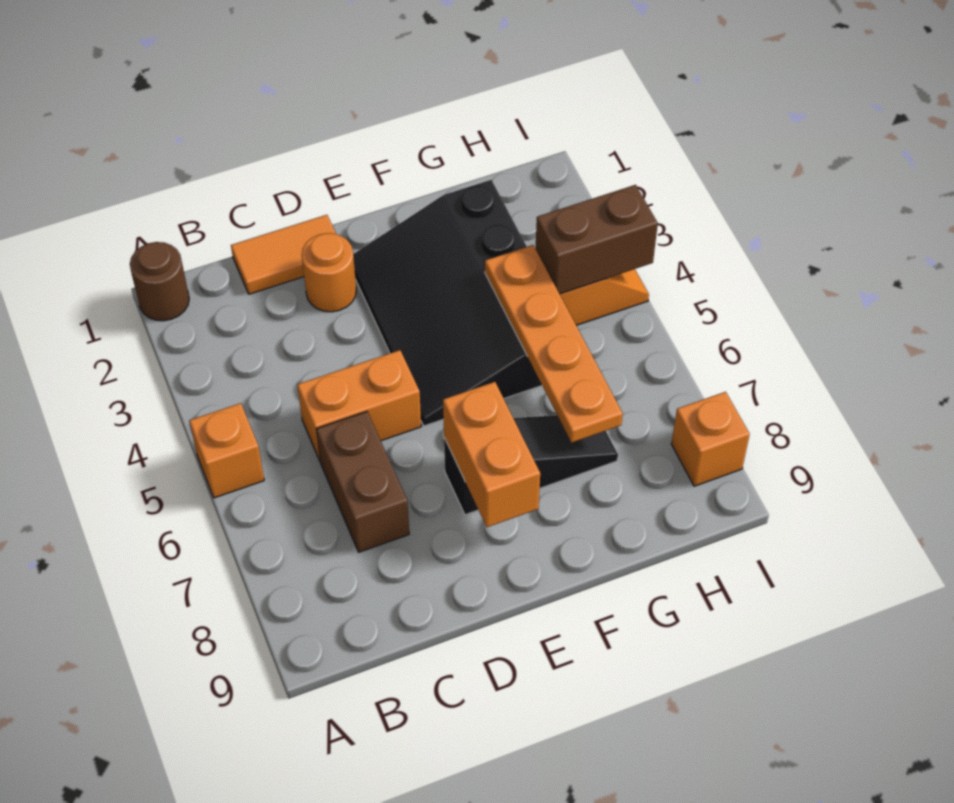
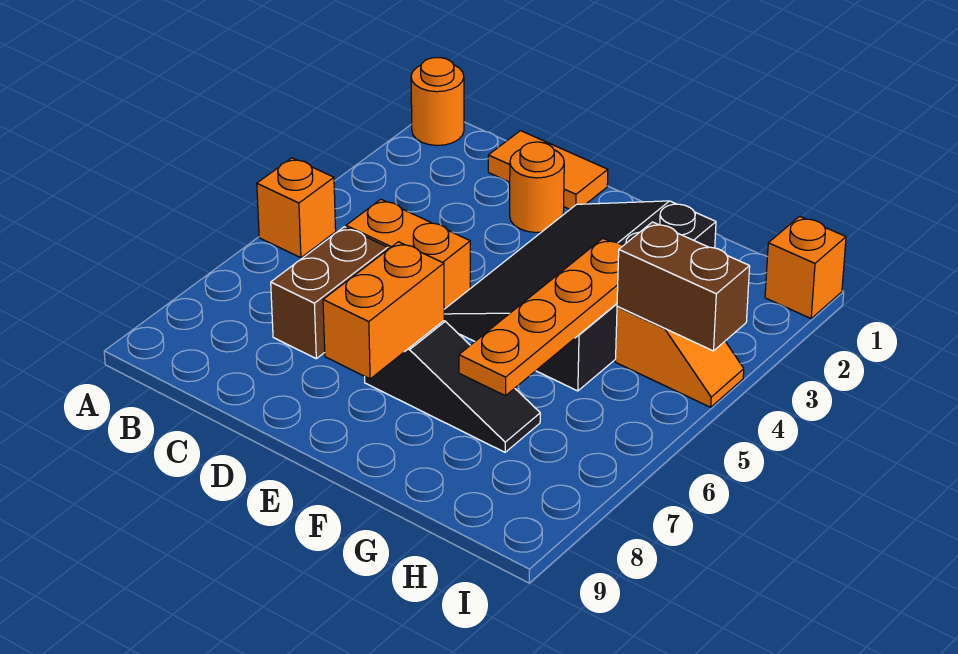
brown 1x1 round brick [130,242,189,321] -> orange 1x1 round brick [411,58,464,145]
orange 1x1 brick [671,392,750,486] -> orange 1x1 brick moved to [765,216,846,318]

